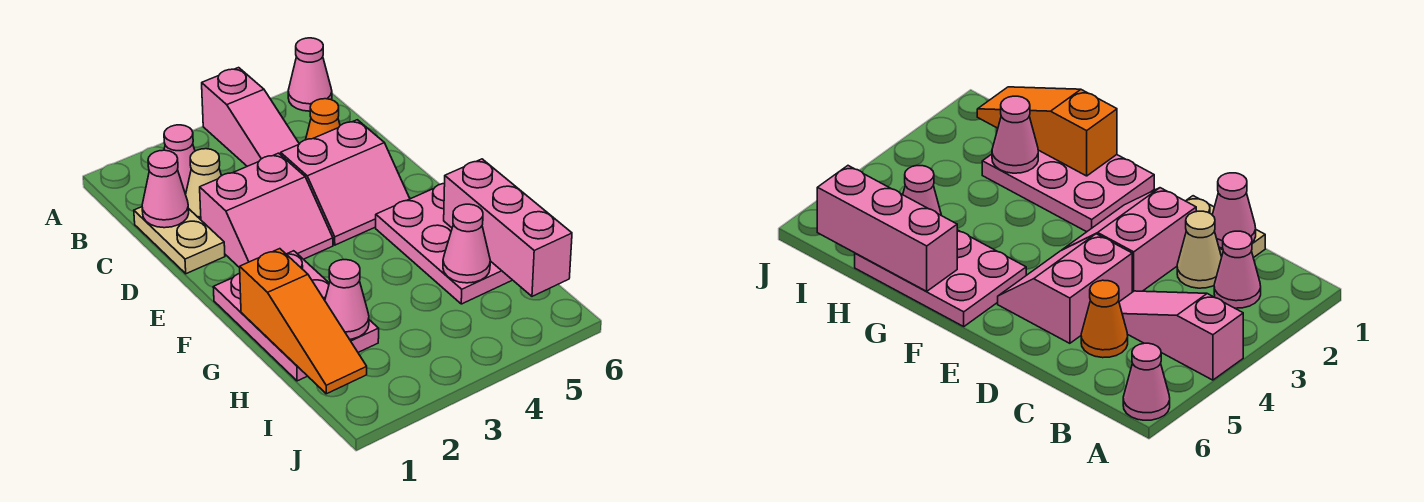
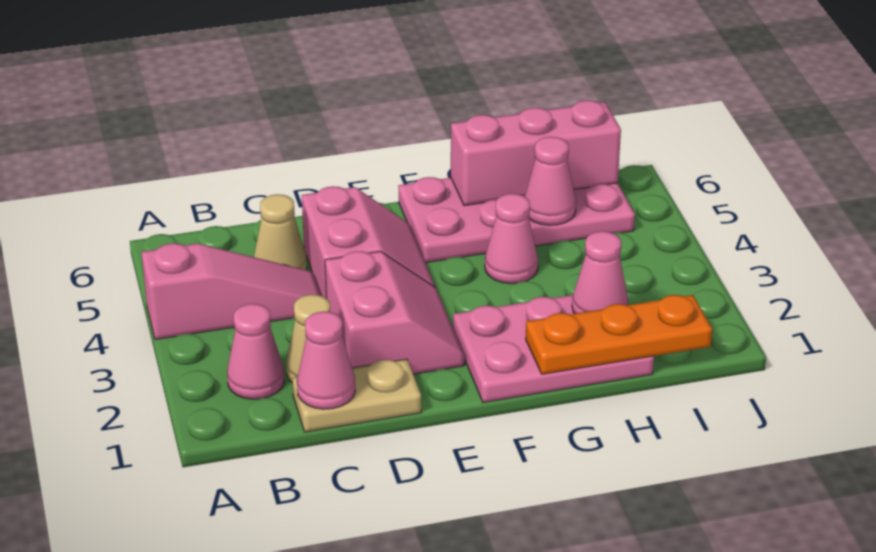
pink 1x1 cone [288,38,332,111] -> pink 1x1 cone moved to [485,194,538,284]
orange 1x1 cone [306,99,340,140] -> tan 1x1 cone [254,194,307,270]
pink 2x3 plate [376,183,512,304] -> pink 2x4 plate [398,177,635,263]
orange 1x3 slope [240,249,367,394] -> orange 1x3 plate [526,295,712,374]

